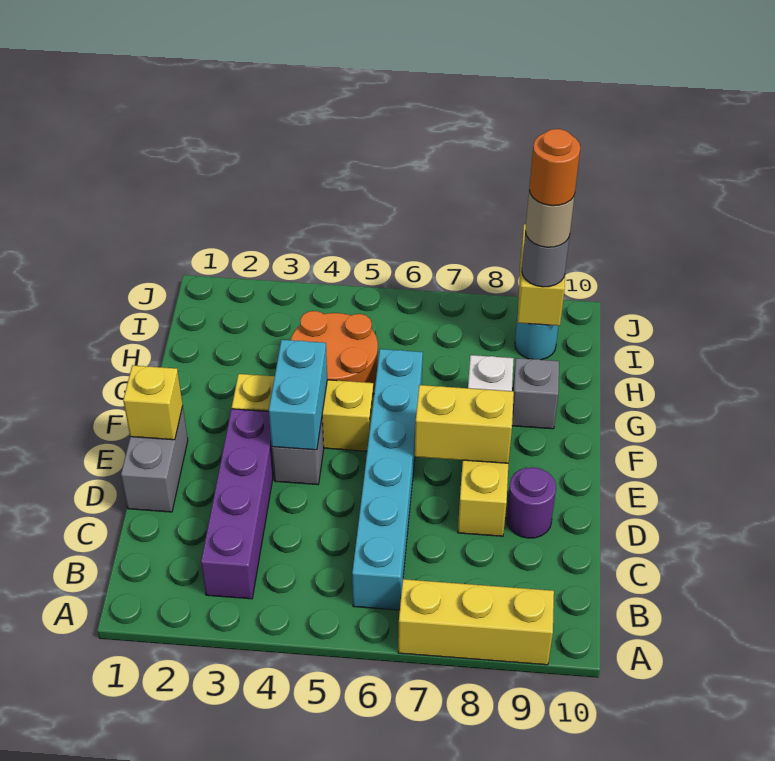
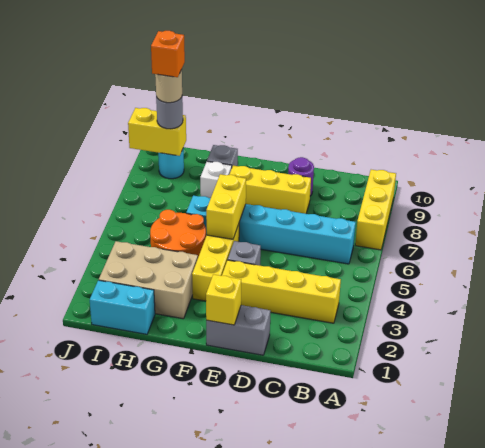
purple 1x4 brick [201,409,274,599] -> yellow 1x4 brick [222,260,341,323]
cyan 1x2 brick [269,340,327,450] -> cyan 1x2 brick moved to [90,280,155,334]
yellow 1x2 brick [415,385,514,463] -> yellow 1x2 brick moved to [206,174,246,239]
none -> tan 2x3 brick [99,241,198,319]
orange 1x1 round brick [529,129,580,206] -> orange 1x1 brick [151,31,185,77]

